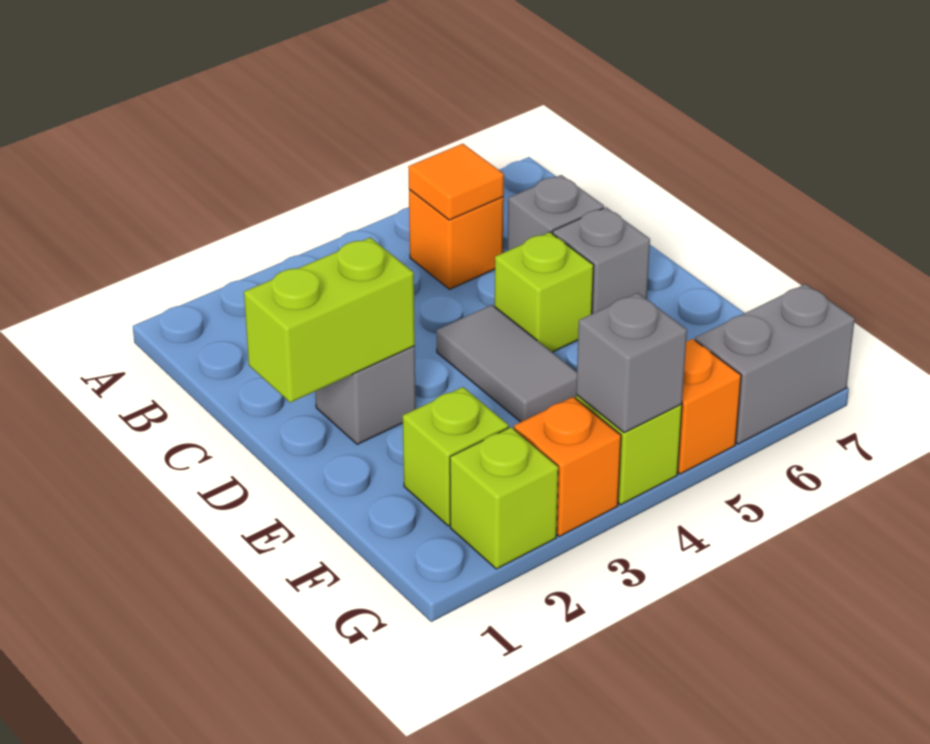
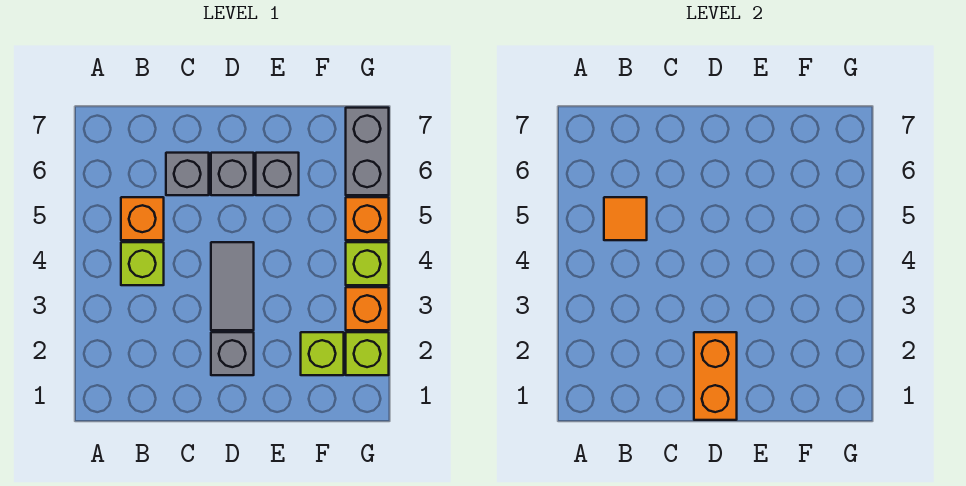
lime 1x2 brick [244,237,415,403] -> orange 1x2 brick [694,332,737,420]
grey 1x2 tile [436,305,577,422] -> grey 1x2 tile turned to [211,242,254,330]
lime 1x1 brick [495,232,594,352] -> lime 1x1 brick moved to [121,242,164,285]
grey 1x1 brick [576,293,687,433] -> grey 1x1 brick moved to [256,153,299,195]

